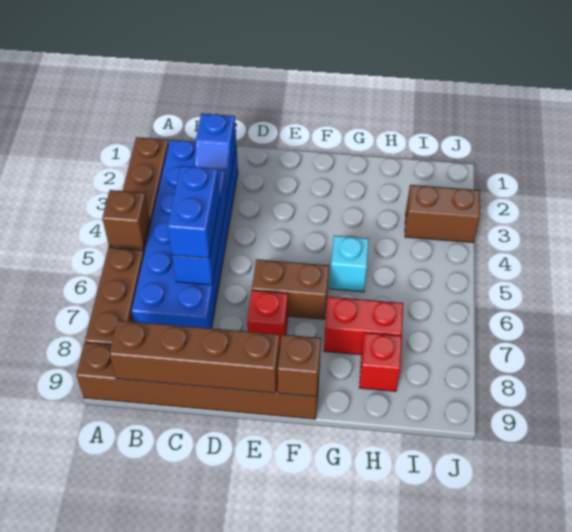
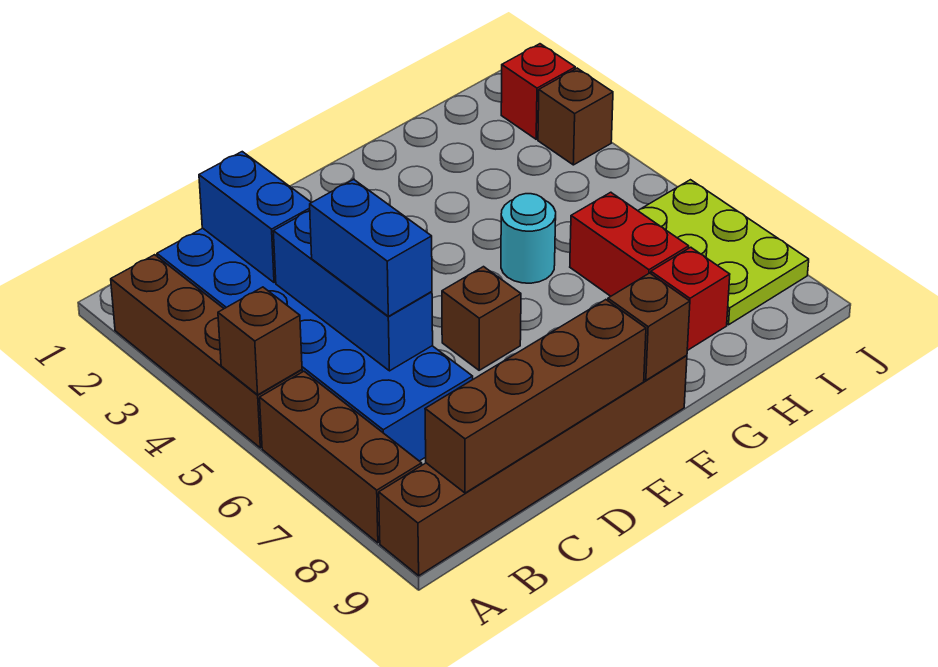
blue 1x2 slope [194,113,236,196] -> blue 1x2 brick [199,152,311,283]
brown 1x2 brick [252,259,329,319] -> brown 1x1 brick [442,267,521,370]
red 1x1 brick [247,290,288,344] -> red 1x1 brick moved to [501,44,575,139]
cyan 1x1 brick [330,236,369,292] -> cyan 1x1 round brick [501,194,556,283]
red 1x2 brick [324,297,403,355] -> red 1x2 brick turned to [570,192,689,296]
brown 1x2 brick [405,185,480,243] -> brown 1x1 brick [538,68,613,165]
none -> lime 2x3 plate [638,180,809,325]

